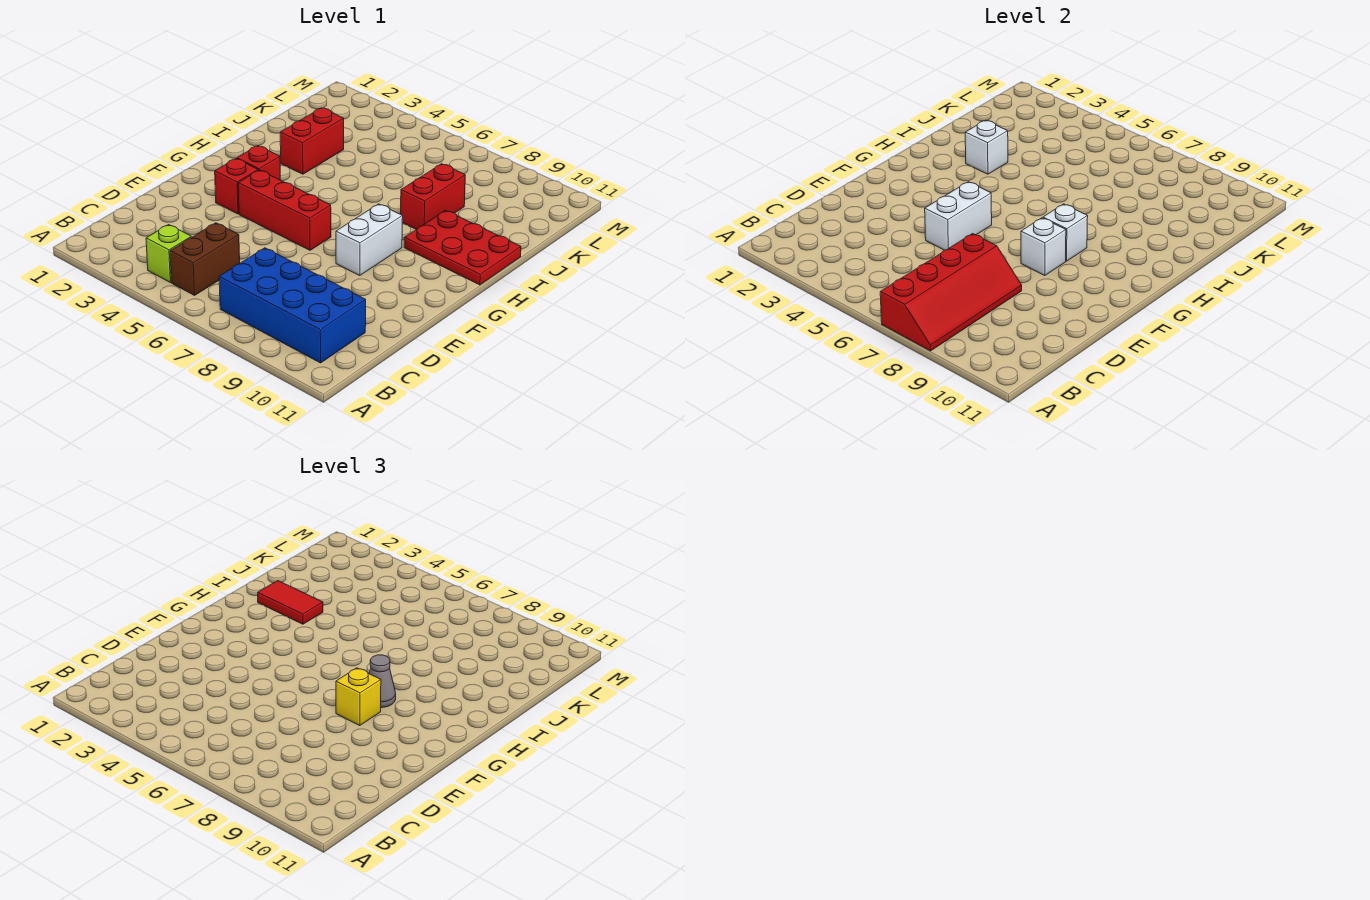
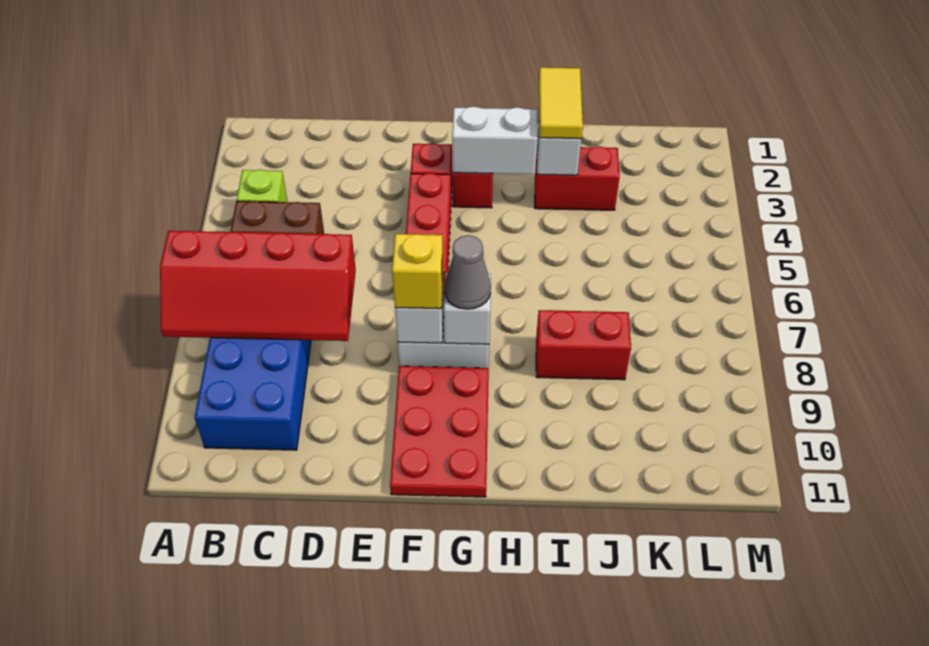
white 1x2 brick [925,182,992,250] -> white 1x2 brick moved to [452,107,538,174]
red 2x3 plate [404,211,521,285] -> red 2x3 plate moved to [390,366,489,497]
red 1x2 tile [258,581,323,624] -> yellow 1x2 tile [539,67,583,139]

